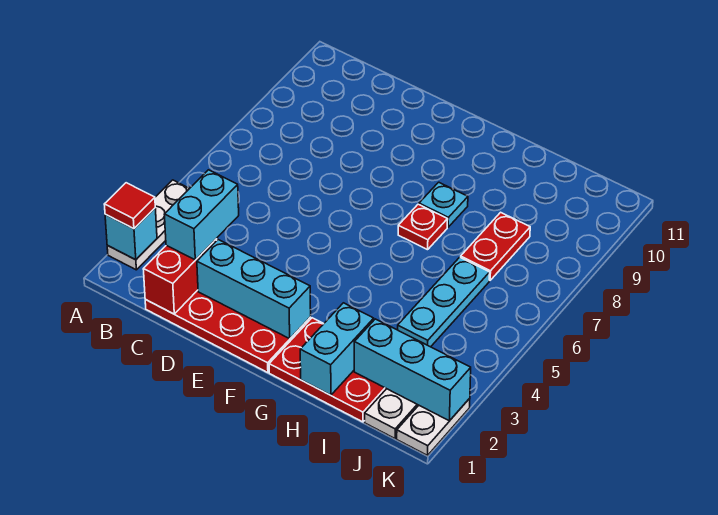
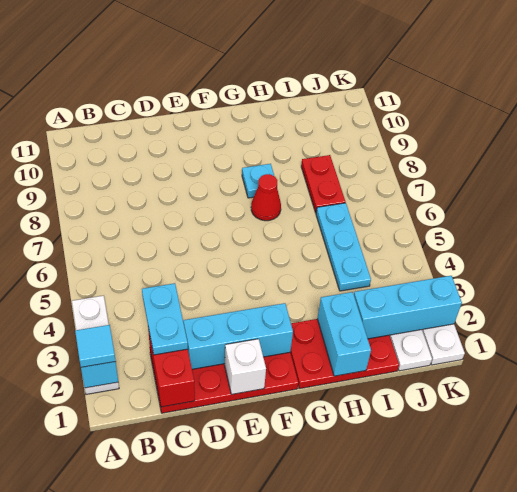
red 1x1 tile [104,183,155,229] -> cyan 1x1 tile [75,325,116,367]
cyan 1x2 brick [164,170,239,260] -> cyan 1x2 plate [142,283,188,355]
none -> white 1x1 brick [225,339,266,394]
red 1x1 plate [398,204,448,250] -> red 1x1 cone [251,174,281,221]

